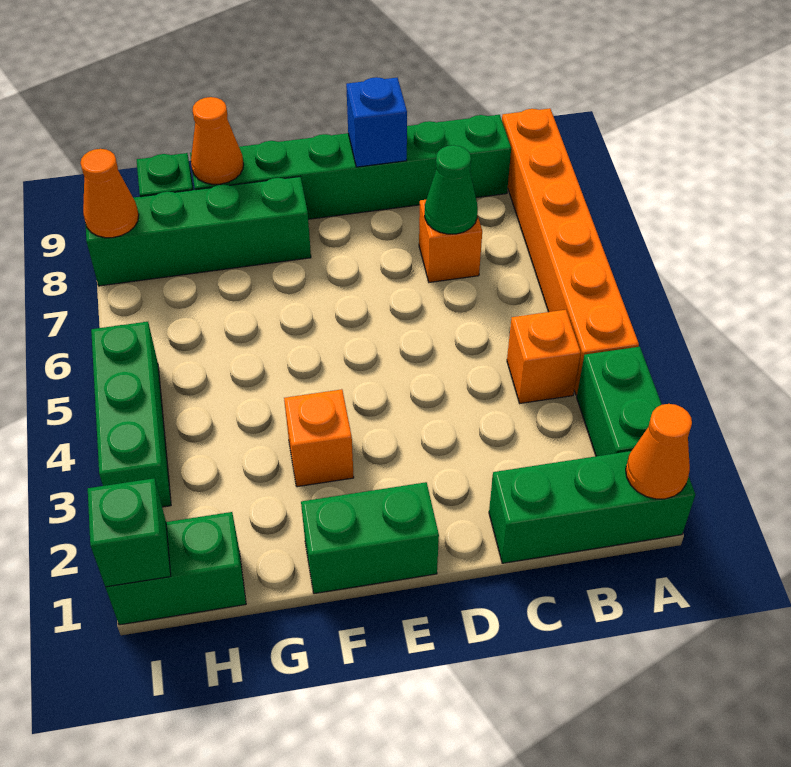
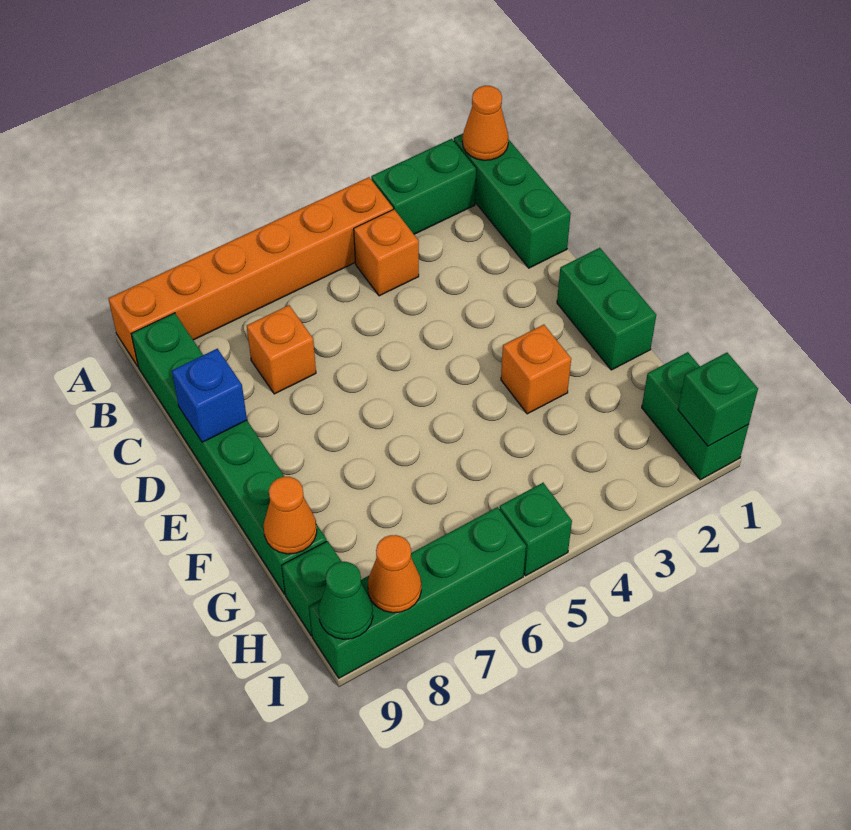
green 1x1 cone [425,145,478,234] -> green 1x1 cone moved to [319,562,373,639]
green 1x4 brick [85,177,311,286] -> green 1x4 brick turned to [309,507,526,678]
green 1x3 brick [91,322,171,507] -> green 1x1 brick [499,483,572,576]

